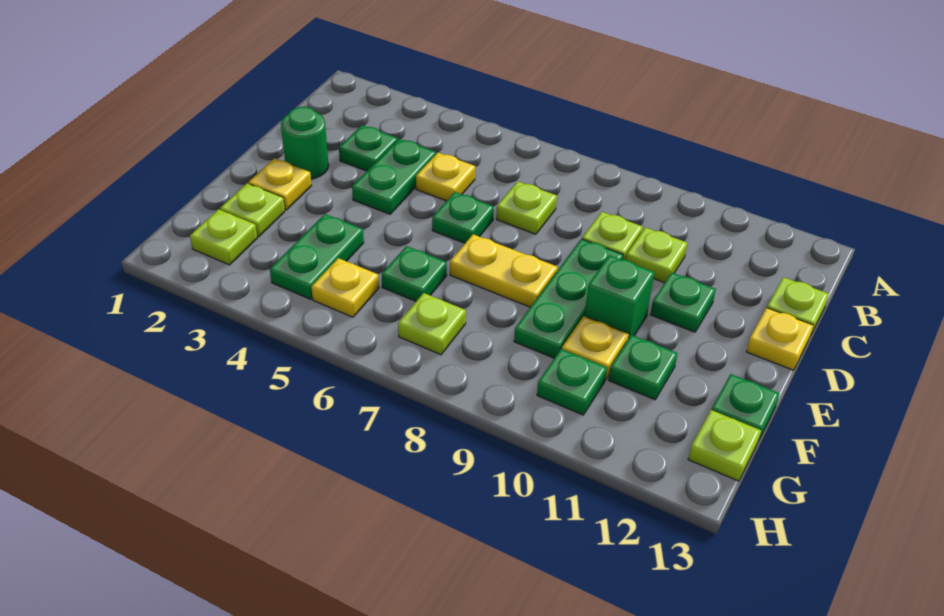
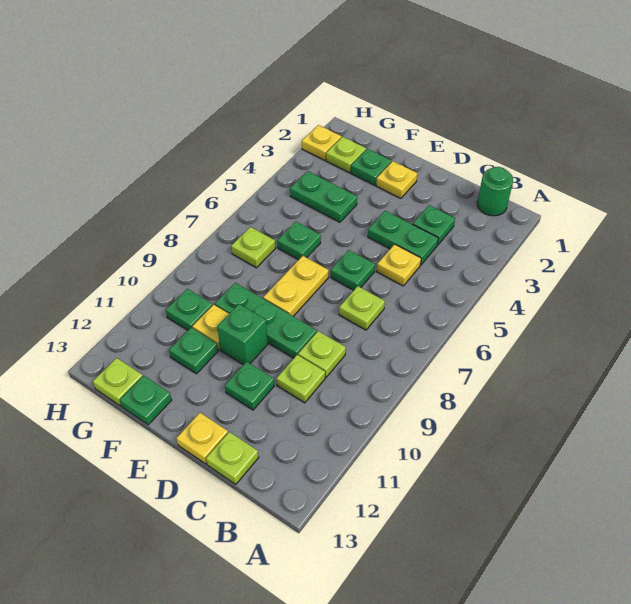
green 1x1 round brick [281,107,329,179] -> green 1x1 round brick moved to [477,167,513,216]
lime 1x1 plate [220,183,285,237] -> green 1x1 plate [351,149,391,185]
yellow 1x1 plate [311,258,379,317] -> yellow 1x1 plate moved to [302,125,341,160]

